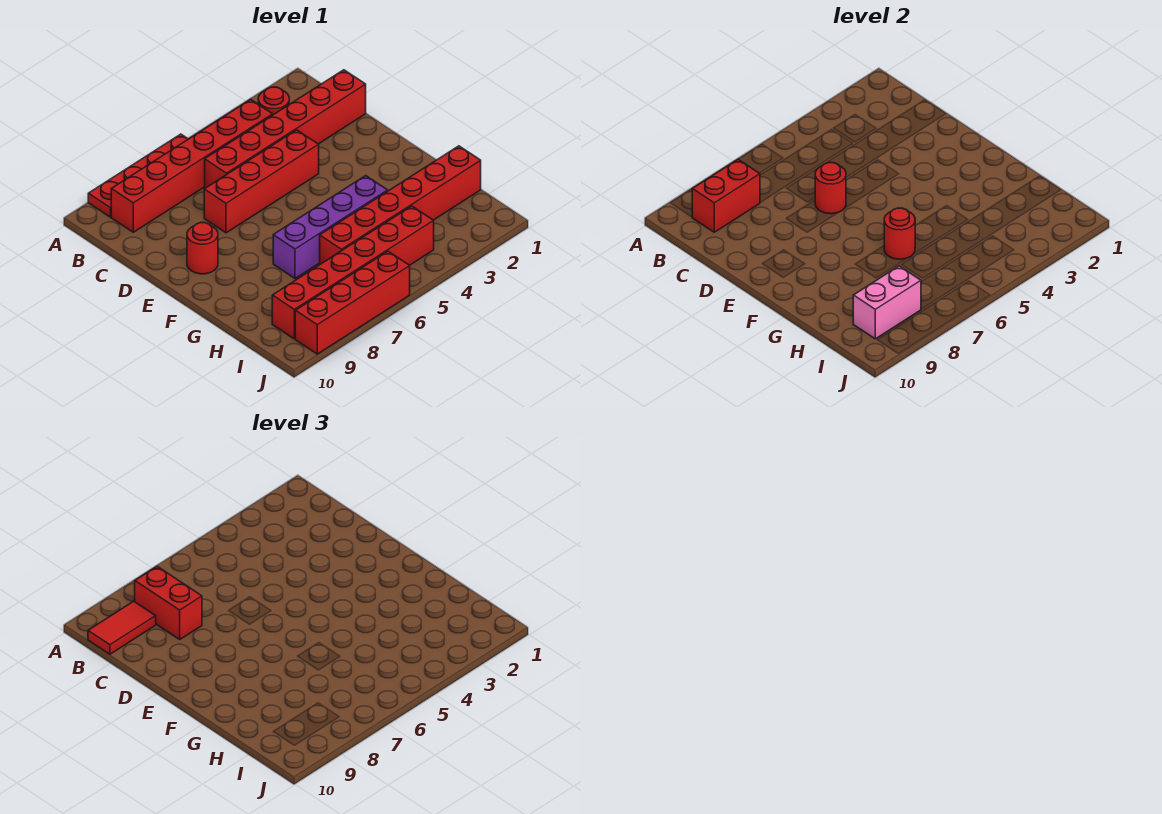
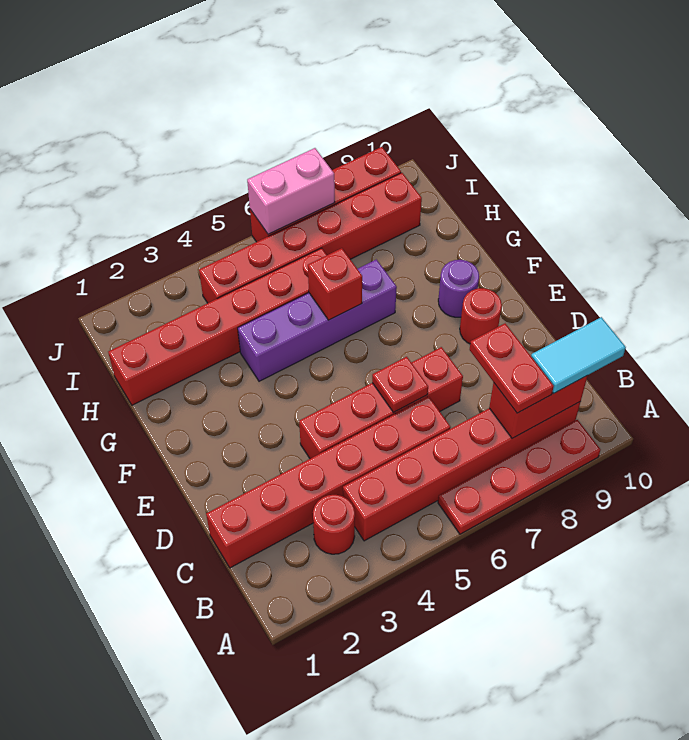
red 1x2 brick [134,567,202,639] -> red 1x2 plate [470,323,554,413]
red 1x2 tile [88,601,156,654] -> cyan 1x2 tile [531,317,626,393]
red 1x1 round brick [815,163,846,214] -> red 1x1 plate [372,357,428,413]
none -> purple 1x1 round brick [438,260,479,317]
red 1x1 round brick [884,208,915,259] -> red 1x1 brick [308,248,362,320]
pink 1x2 brick [853,266,921,339] -> pink 1x2 brick moved to [247,148,335,234]

